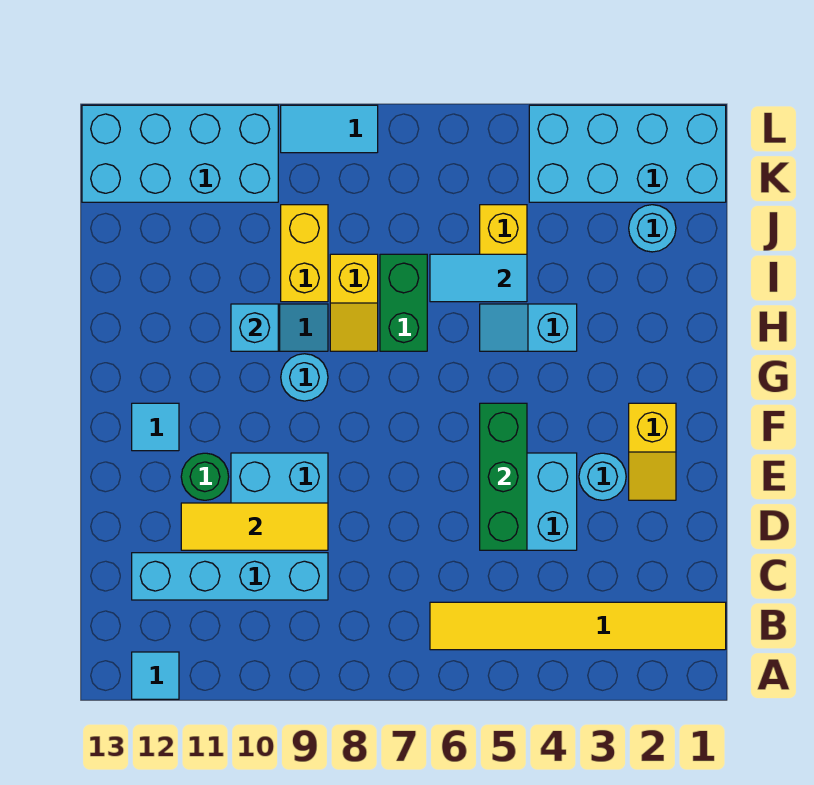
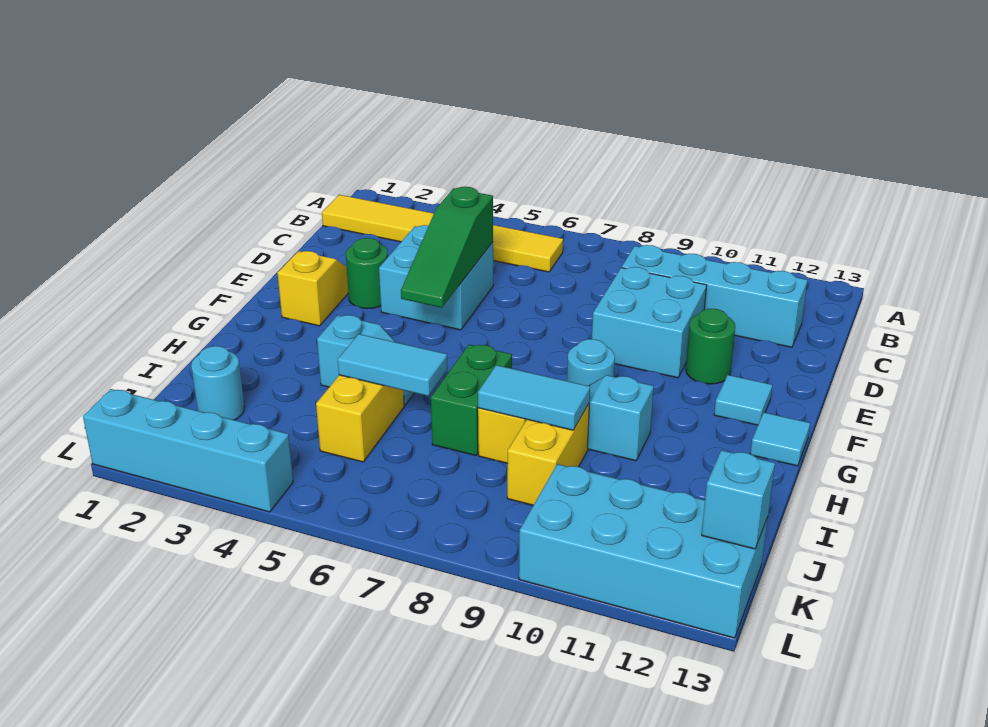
cyan 1x1 tile [132,652,179,699] -> cyan 1x1 tile moved to [750,413,810,466]
green 1x3 brick [480,403,527,550] -> green 1x3 slope [401,187,493,308]
yellow 1x3 tile [181,503,328,550] -> none
cyan 1x1 round brick [579,453,626,500] -> green 1x1 round brick [346,238,388,309]
cyan 1x1 brick [231,304,278,351] -> cyan 1x1 brick moved to [702,450,775,549]
cyan 2x4 brick [529,105,726,202] -> cyan 1x4 brick [83,389,293,512]
cyan 1x2 tile [281,105,378,153] -> cyan 1x2 tile moved to [478,365,590,430]

